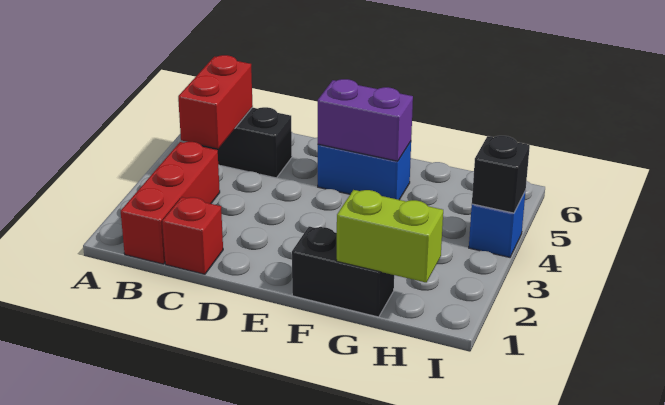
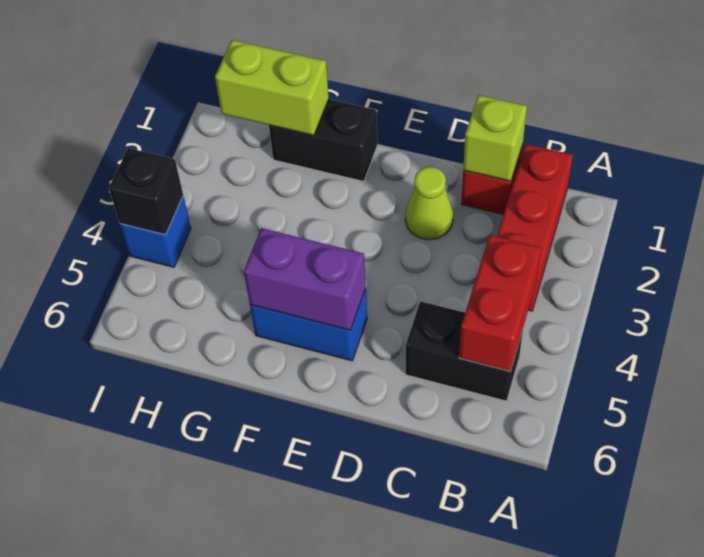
none -> lime 1x1 brick [463,95,527,181]
none -> lime 1x1 cone [405,167,453,240]

